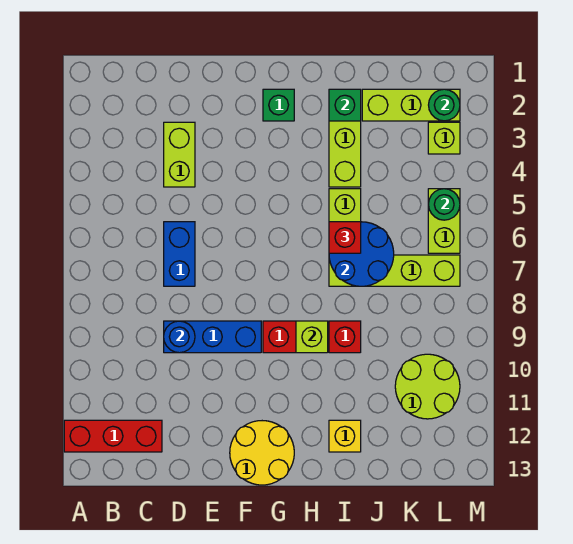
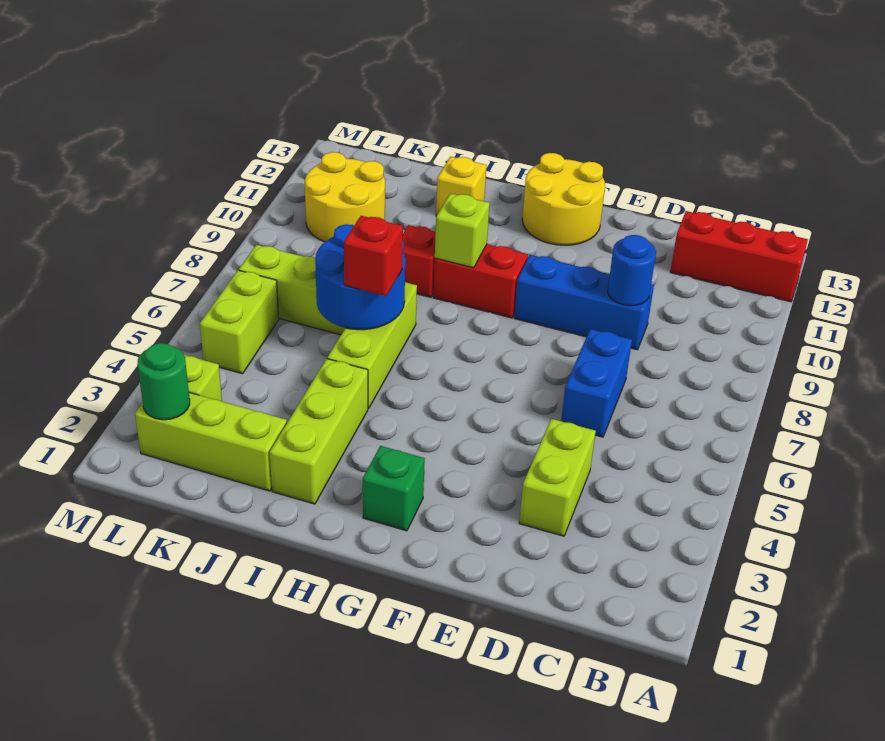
green 1x1 brick [329,89,361,121] -> none
lime 2x2 round brick [395,354,460,419] -> yellow 2x2 round brick [305,152,385,242]
green 1x1 round brick [428,189,460,220] -> none

